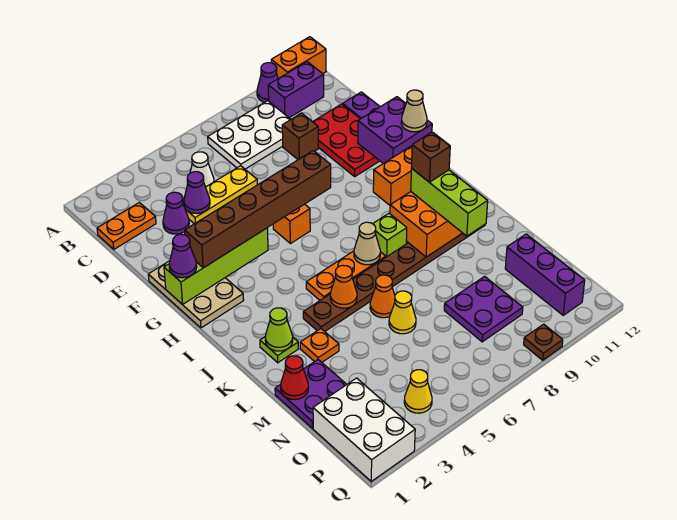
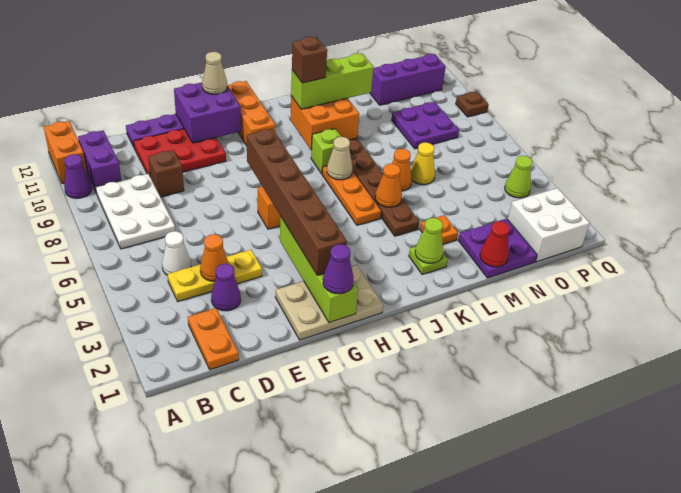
yellow 1x3 plate [183,166,257,224] -> yellow 1x3 plate turned to [167,250,262,302]
purple 1x1 cone [184,172,210,214] -> orange 1x1 cone [200,234,229,281]
white 2x3 brick [313,378,415,481] -> white 2x2 brick [508,188,590,262]
yellow 1x1 cone [404,370,432,413] -> lime 1x1 cone [505,156,533,198]

